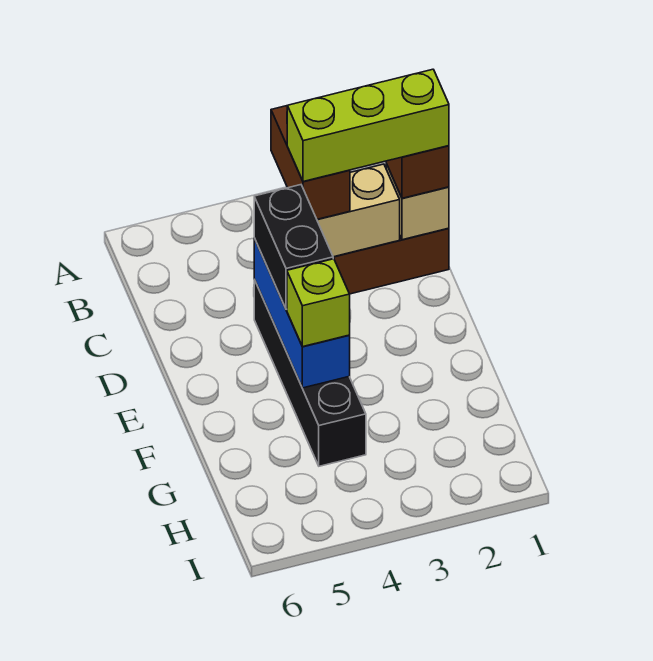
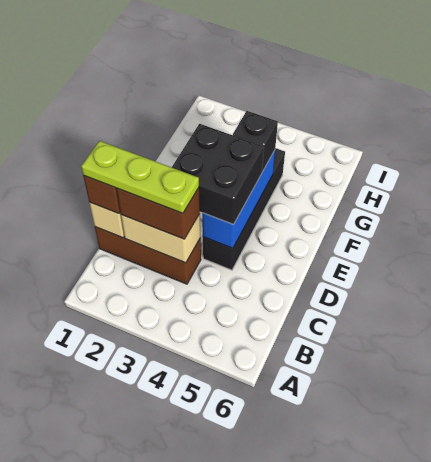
brown 1x2 brick [271,106,350,219] -> brown 1x2 brick turned to [116,188,200,239]
lime 1x3 brick [287,69,449,182] -> lime 1x3 plate [81,141,199,213]
black 1x2 brick [254,185,333,309] -> black 2x2 brick [172,124,264,224]
lime 1x1 brick [287,259,350,347] -> black 1x1 brick [233,111,278,172]

